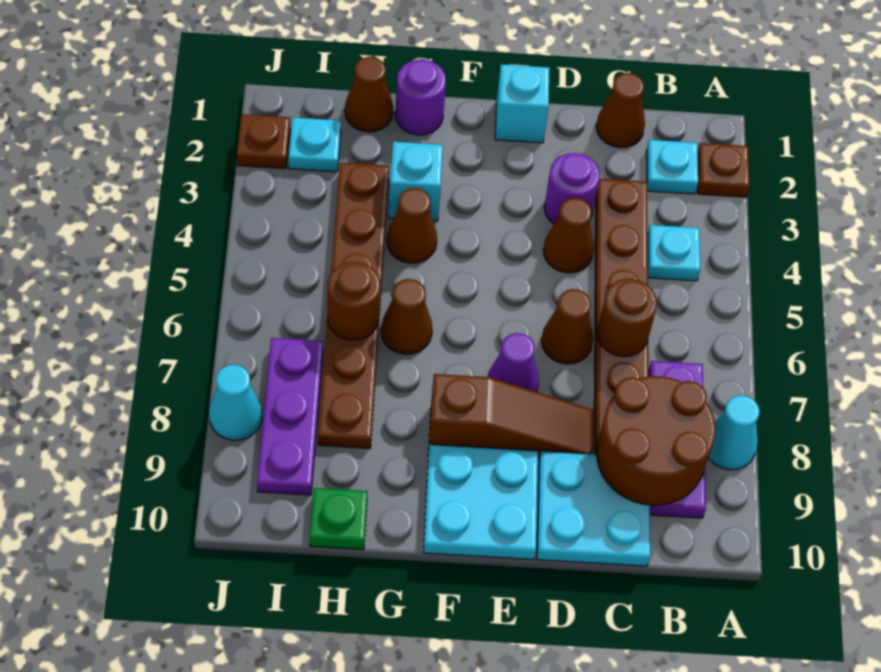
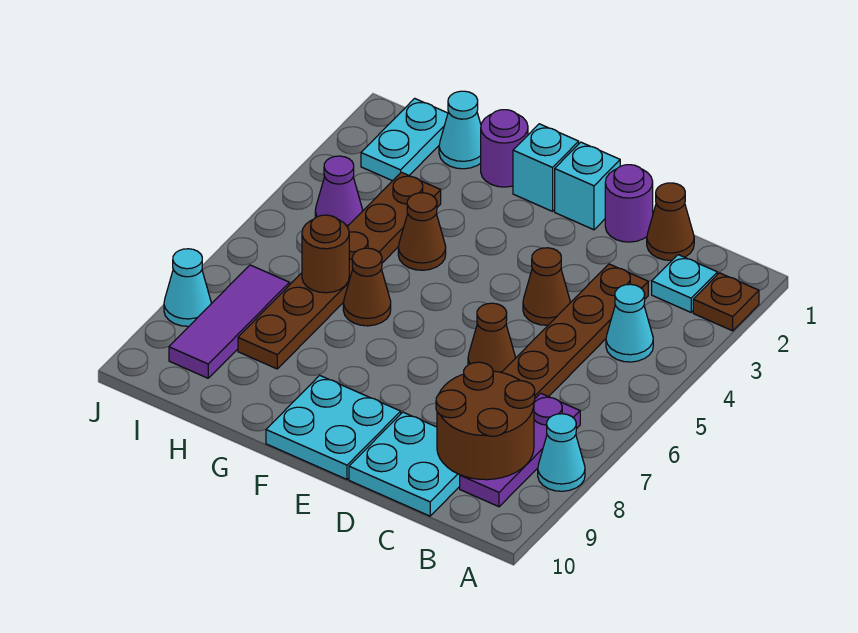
cyan 1x1 plate [647,225,700,281] -> cyan 1x1 cone [606,284,653,362]
brown 1x1 round brick [597,279,657,357] -> none
purple 1x1 round brick [544,153,600,224] -> purple 1x1 round brick moved to [605,165,653,242]
brown 1x3 slope [429,374,593,458] -> none
purple 1x1 cone [488,333,539,392] -> purple 1x1 cone moved to [315,156,363,227]
cyan 1x1 brick [389,142,443,221] -> cyan 1x1 brick moved to [513,124,579,211]
brown 1x1 cone [345,57,393,132] -> cyan 1x1 cone [439,91,481,169]
green 1x1 plate [310,488,368,550] -> none
cyan 1x1 plate [288,117,341,172] -> cyan 1x2 plate [361,98,448,181]
purple 1x3 plate [257,338,323,495] -> purple 1x3 tile [169,265,289,378]
brown 1x1 plate [237,114,290,169] -> none

